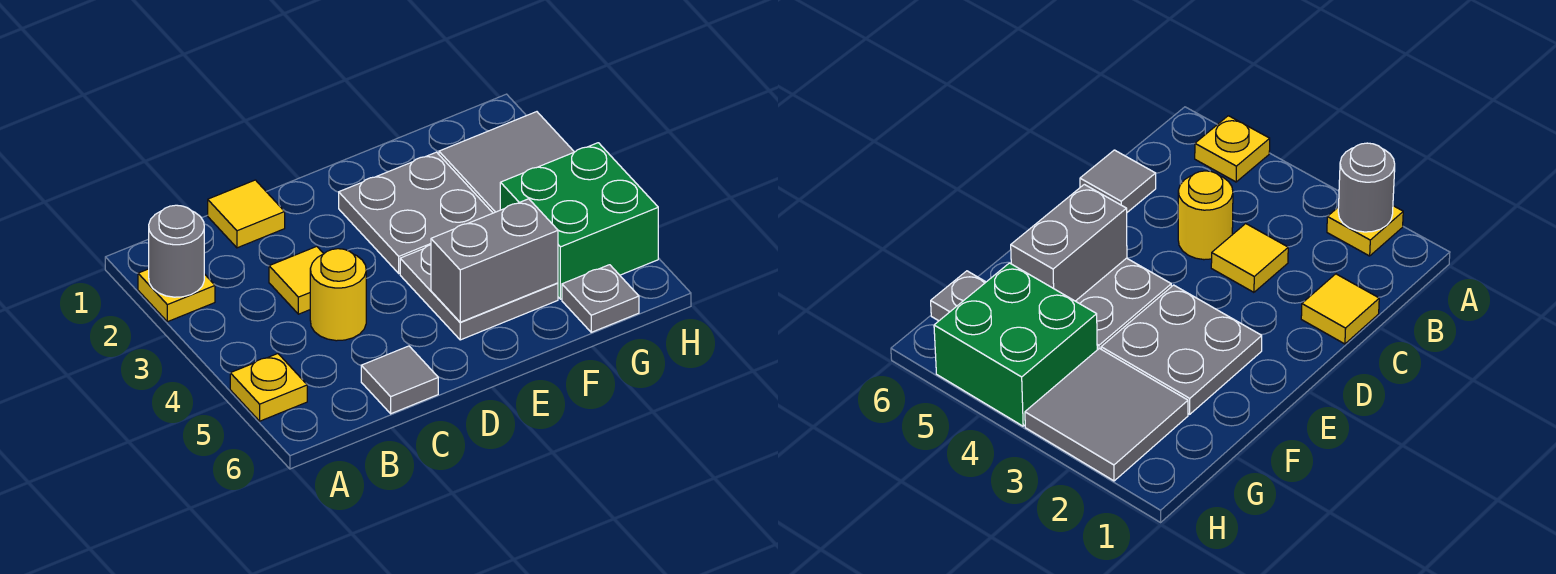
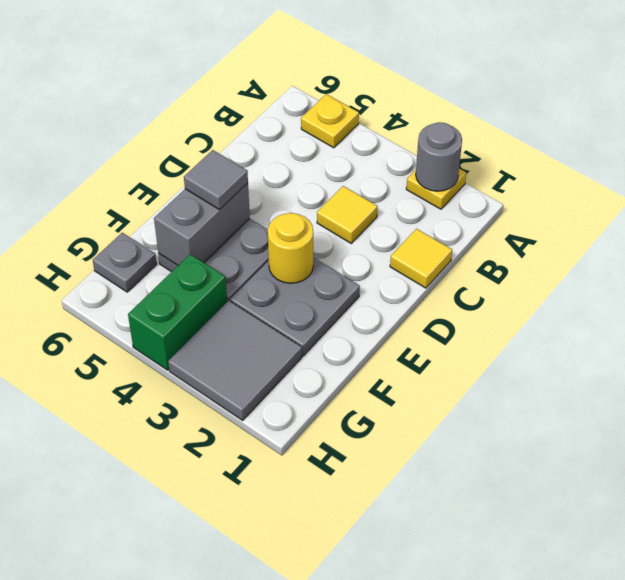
yellow 1x1 round brick [310,249,366,341] -> yellow 1x1 round brick moved to [268,213,313,283]
grey 1x1 tile [361,346,438,414] -> grey 1x1 tile moved to [184,150,248,209]
green 2x2 brick [500,143,658,299] -> green 1x2 brick [128,254,227,370]

